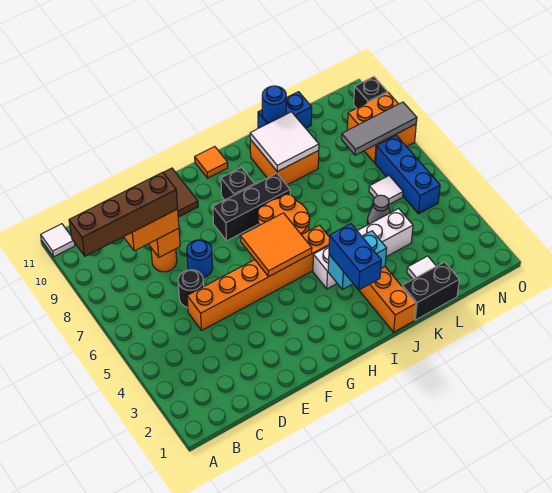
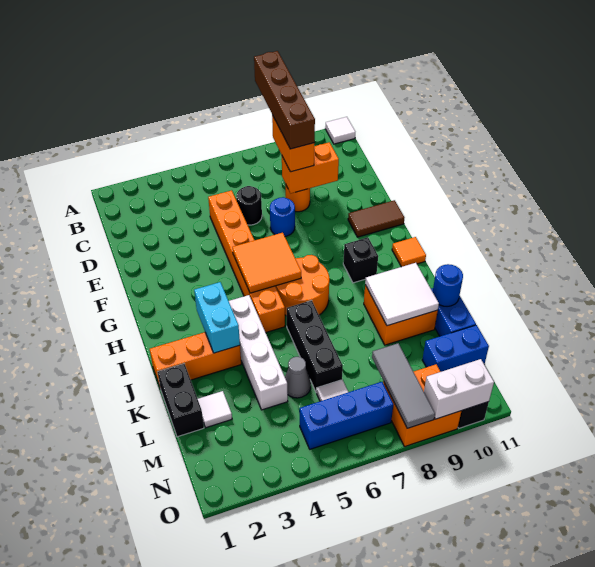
black 1x3 brick [213,173,290,241] -> black 1x3 brick moved to [287,300,343,393]
blue 1x2 brick [329,224,381,290] -> blue 1x2 brick moved to [423,325,489,372]
none -> white 1x2 brick [424,359,494,419]

